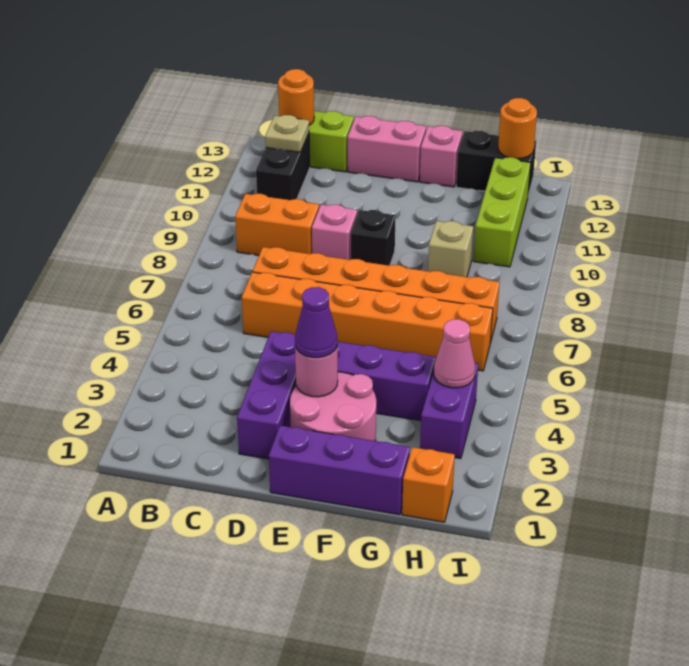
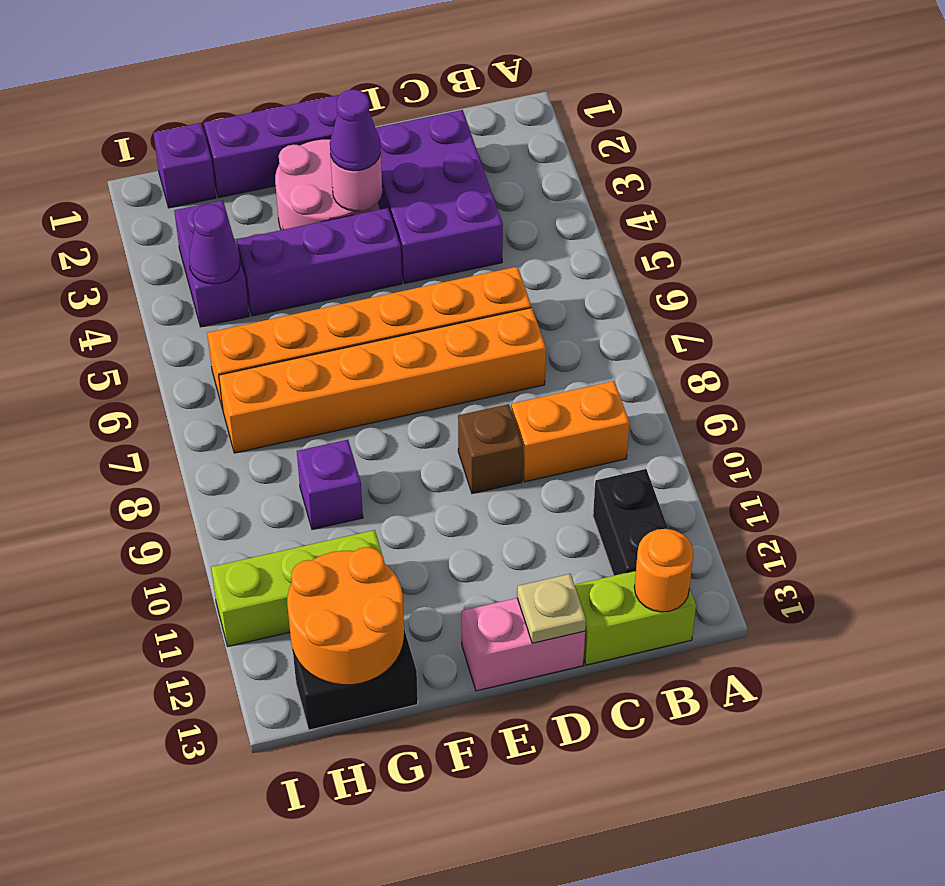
tan 1x1 plate [265,115,309,152] -> tan 1x1 plate moved to [517,574,586,643]
purple 1x3 brick [237,331,297,459] -> purple 2x3 brick [376,110,503,283]
pink 1x1 brick [312,205,357,260] -> brown 1x1 brick [458,404,523,494]
black 1x1 brick [351,210,396,266] -> none
pink 1x1 brick [420,126,463,187] -> none
tan 1x1 brick [428,221,473,277] -> purple 1x1 brick [297,440,363,529]
orange 1x1 brick [402,447,455,522] -> purple 1x1 brick [153,123,216,208]
pink 1x1 cone [434,319,475,388] -> purple 1x1 cone [189,204,240,284]
lime 1x3 brick [473,157,531,267] -> lime 1x3 brick turned to [211,530,385,646]
orange 1x1 round brick [498,98,537,159] -> orange 2x2 round brick [287,547,404,685]

